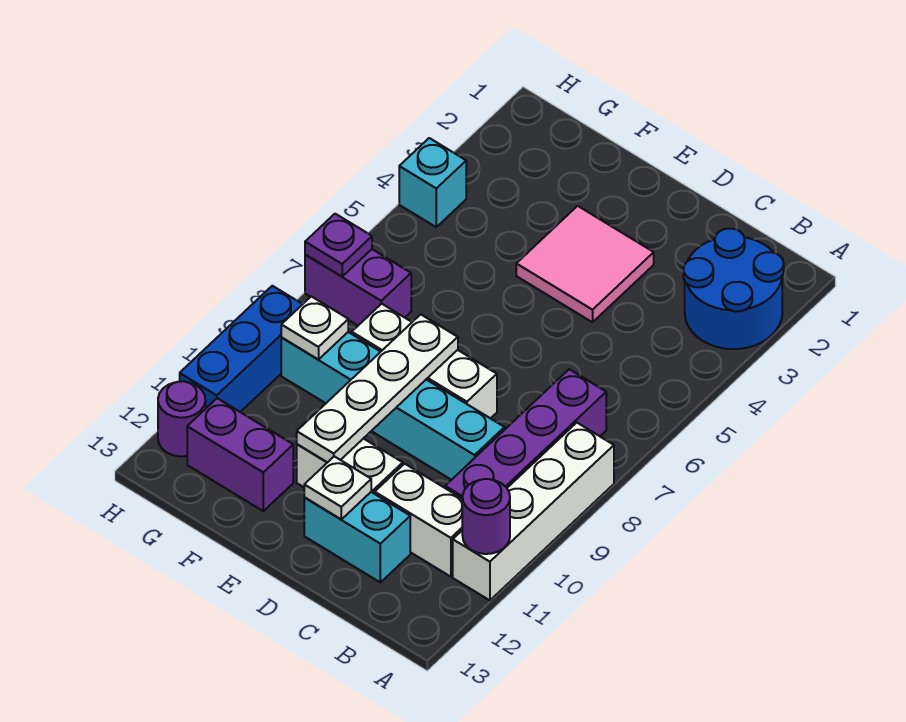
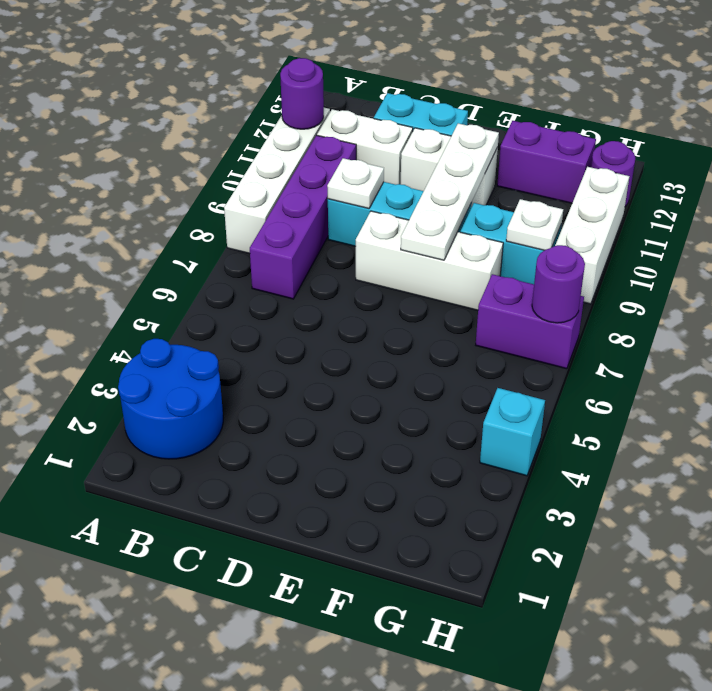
pink 2x2 tile [516,206,654,322] -> none
white 1x1 plate [304,456,371,519] -> white 1x1 plate moved to [327,158,384,208]
purple 1x1 plate [305,214,372,277] -> purple 1x1 round brick [532,245,585,323]
blue 1x3 brick [180,286,303,412] -> white 1x3 brick [555,167,629,304]

